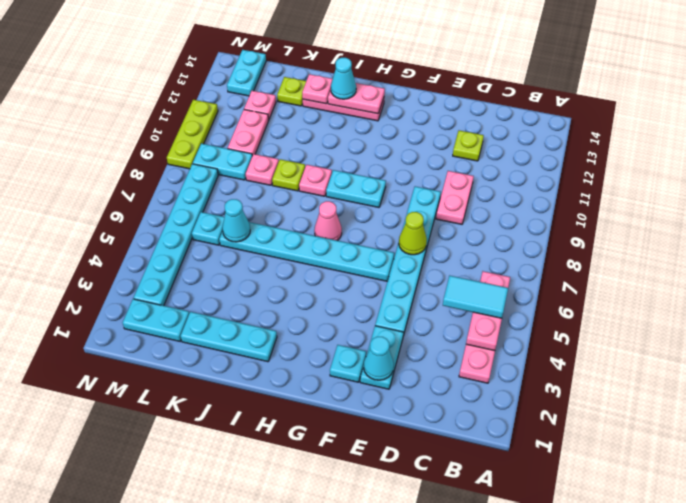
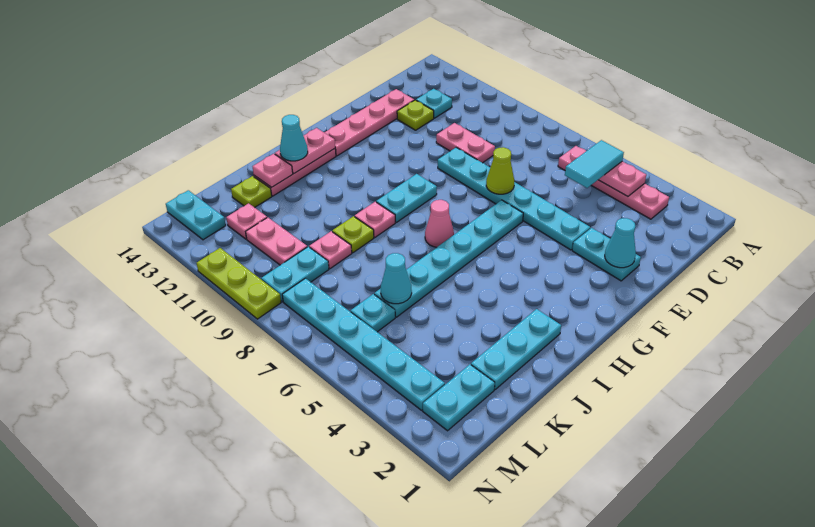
none -> pink 1x4 plate [324,89,414,156]
cyan 1x1 plate [330,345,366,382] -> cyan 1x1 plate moved to [416,89,452,118]

